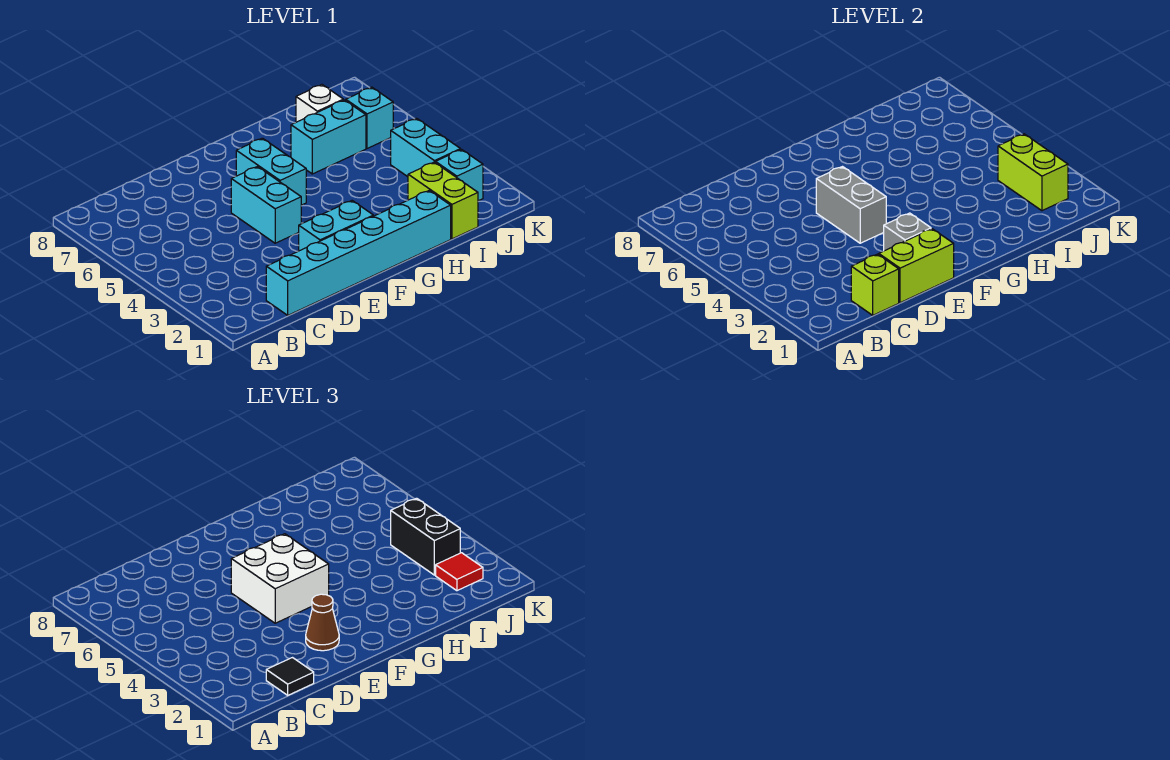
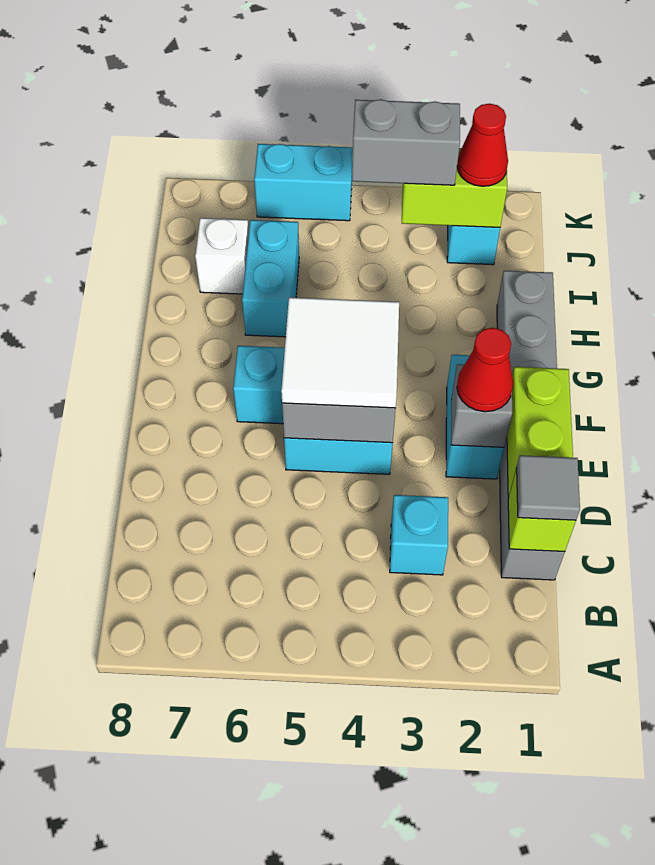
cyan 1x6 brick [266,191,451,315] -> grey 1x6 brick [497,271,565,580]
black 1x1 tile [266,658,314,695] -> grey 1x1 tile [517,455,580,520]
brown 1x1 cone [306,594,339,651] -> red 1x1 cone [457,328,513,412]
white 2x2 brick [231,534,329,623] -> white 2x2 tile [281,297,399,408]
lime 1x2 brick [408,162,478,239] -> none
red 1x1 tile [436,553,483,591] -> red 1x1 cone [457,104,508,186]
cyan 1x2 brick [391,118,460,177] -> cyan 1x2 brick moved to [254,144,353,221]
black 1x2 brick [391,498,460,575] -> grey 1x2 brick [352,99,460,185]
cyan 1x1 brick [346,87,393,148] -> cyan 1x1 brick moved to [390,495,448,575]

